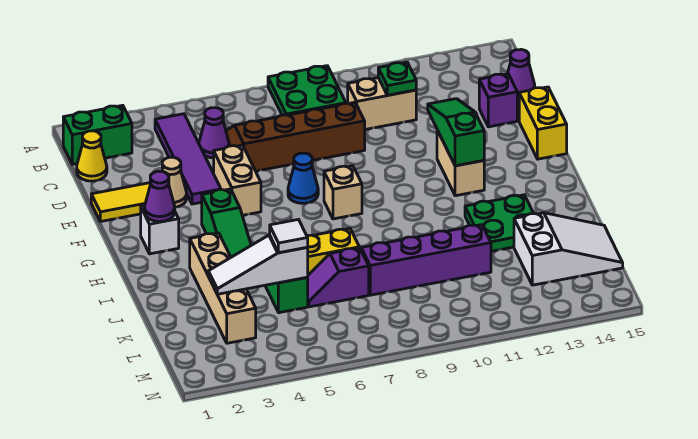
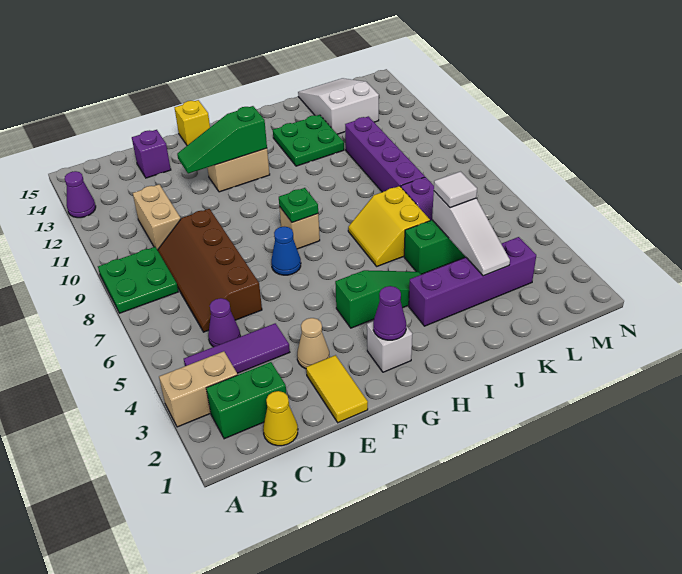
green 1x2 brick [63,105,132,164] -> green 1x2 brick turned to [206,362,287,439]
purple 1x4 tile [155,114,221,204] -> purple 1x3 tile [184,323,290,373]
green 1x1 plate [378,62,416,95] -> green 1x1 plate moved to [279,188,318,223]
purple 1x1 cone [508,49,535,100] -> purple 1x1 cone moved to [65,171,96,218]
tan 1x2 brick [214,145,261,215] -> tan 1x2 brick moved to [159,351,238,427]
yellow 1x2 brick [519,87,567,159] -> yellow 1x1 brick [175,100,210,145]
tan 1x4 brick [190,233,256,343] -> purple 1x4 brick [409,237,536,326]

